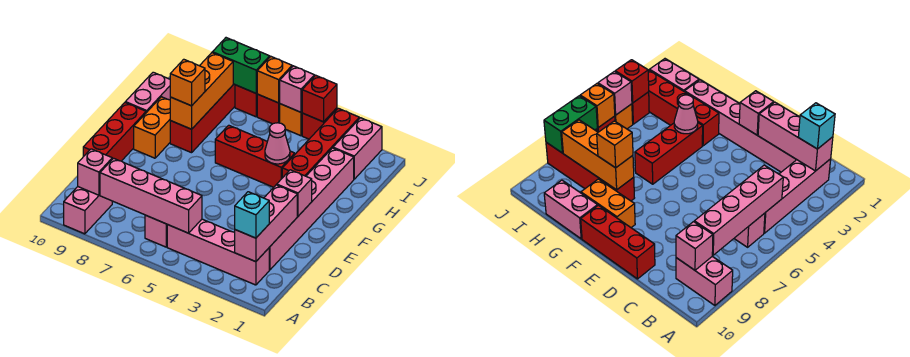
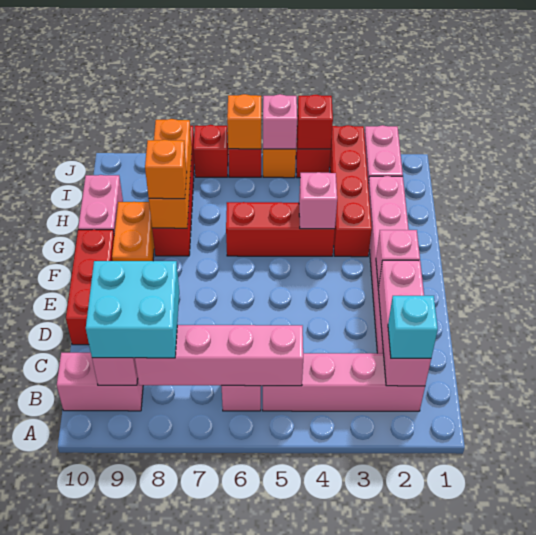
pink 1x2 brick [64,187,112,234] -> pink 1x2 brick turned to [57,353,143,411]
none -> cyan 2x2 brick [86,261,179,358]
pink 1x1 cone [265,123,290,164] -> pink 1x1 brick [299,172,337,229]
green 1x2 brick [212,38,270,93] -> none

